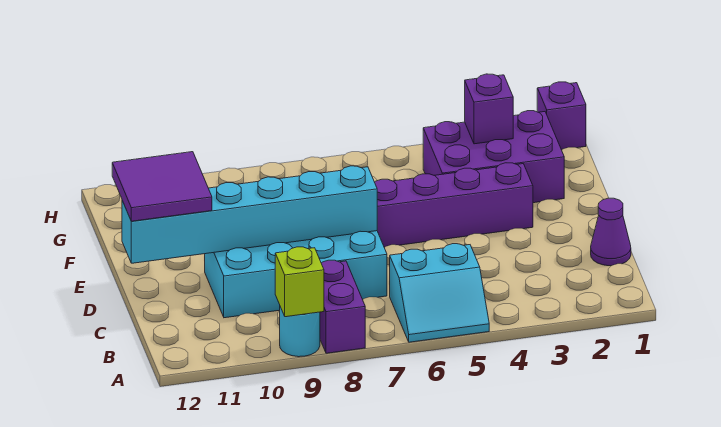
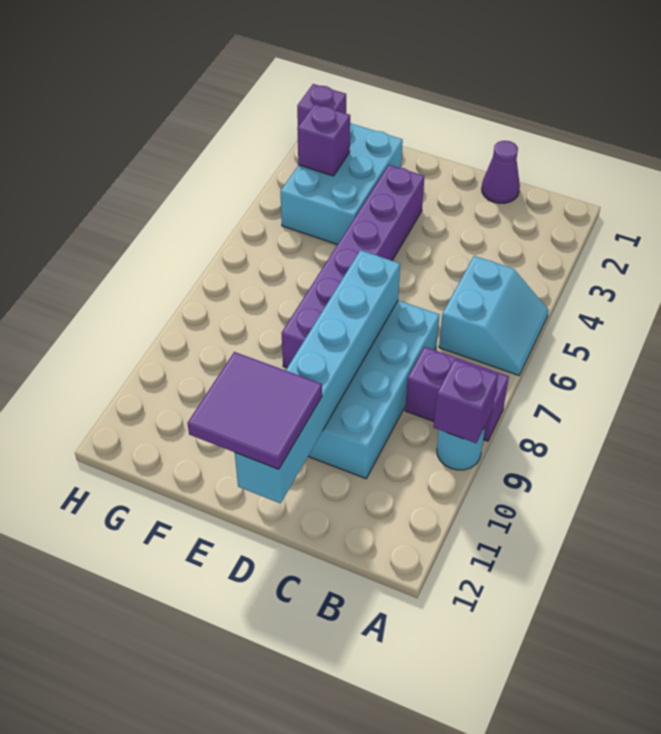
lime 1x1 brick [275,247,324,317] -> purple 1x1 brick [433,360,498,443]
purple 2x3 brick [423,111,564,203] -> cyan 2x3 brick [280,123,403,245]

